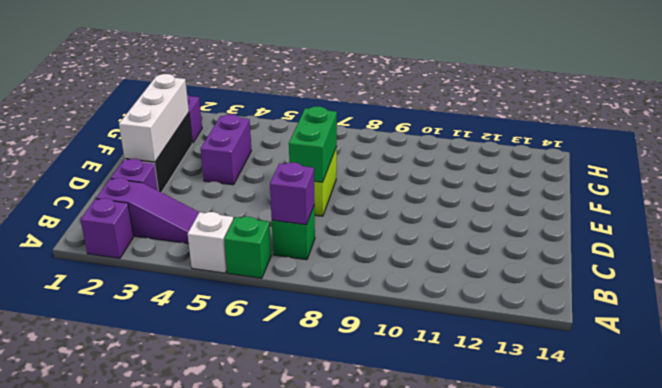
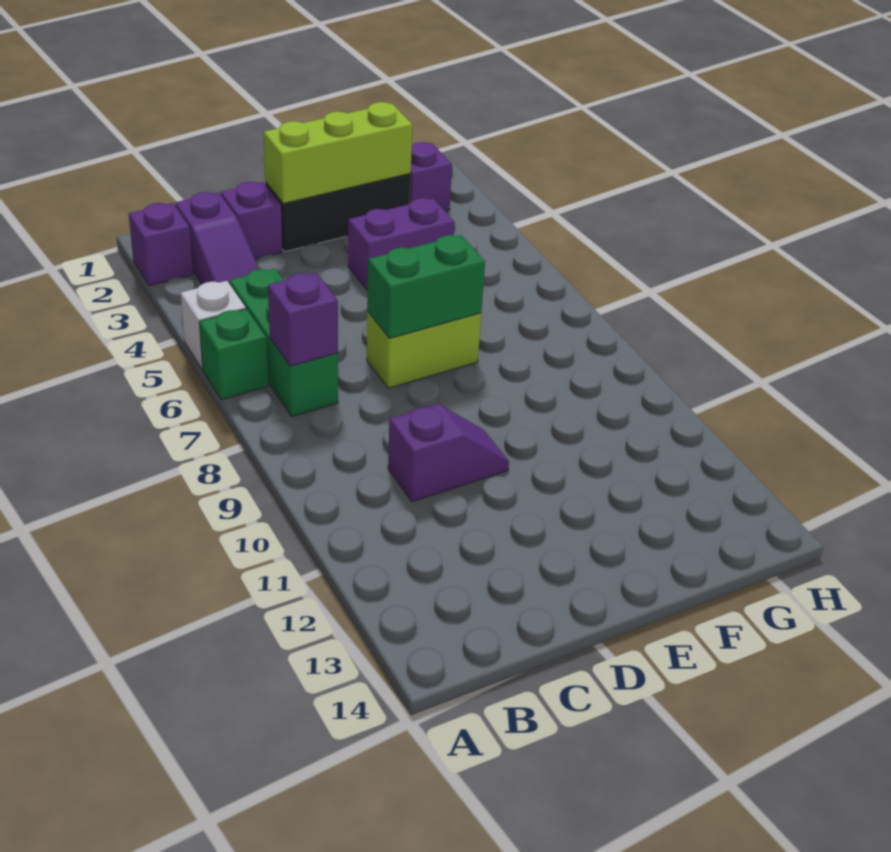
green 1x1 brick [272,205,315,260] -> green 1x3 brick [230,269,338,417]
none -> purple 1x2 slope [388,404,509,502]
white 1x3 brick [119,74,189,162] -> lime 1x3 brick [264,102,412,204]

